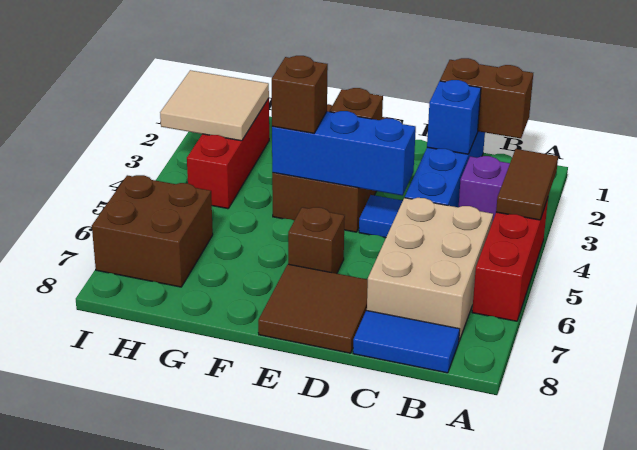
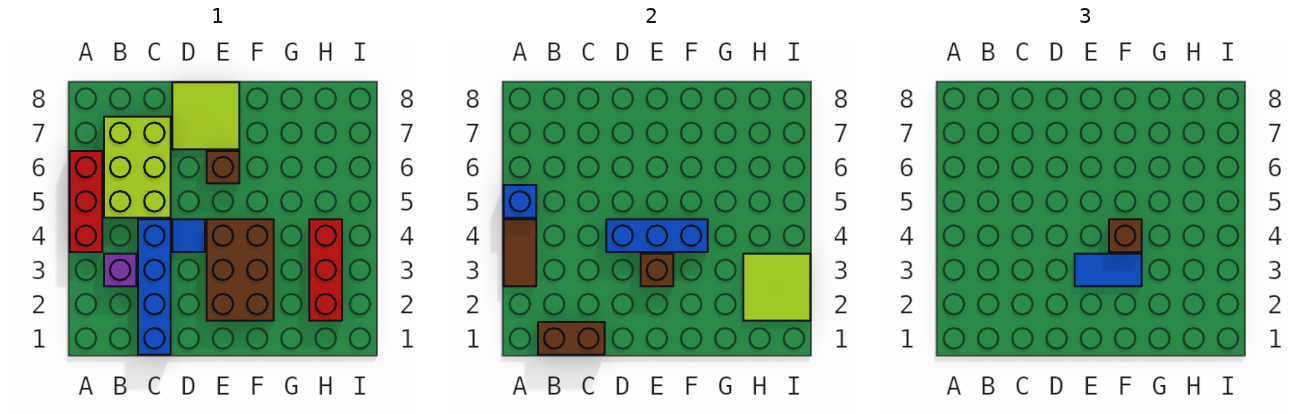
tan 2x3 brick [367,198,493,341] -> lime 2x3 brick [104,117,171,218]
blue 1x2 tile [353,310,460,373] -> blue 1x2 tile moved to [1075,254,1142,286]
blue 1x1 brick [427,80,481,154] -> blue 1x1 brick moved to [504,185,536,218]
brown 2x2 tile [258,264,368,353] -> lime 2x2 tile [172,82,239,149]
tan 2x2 tile [160,70,269,141] -> lime 2x2 tile [743,254,810,321]
brown 2x2 brick [92,175,213,287] -> none

